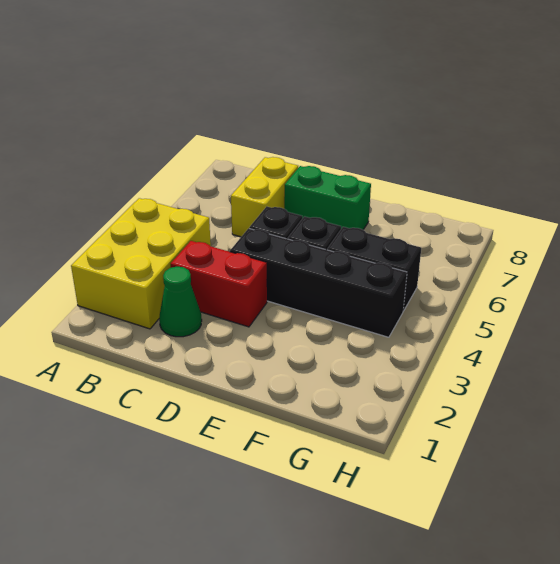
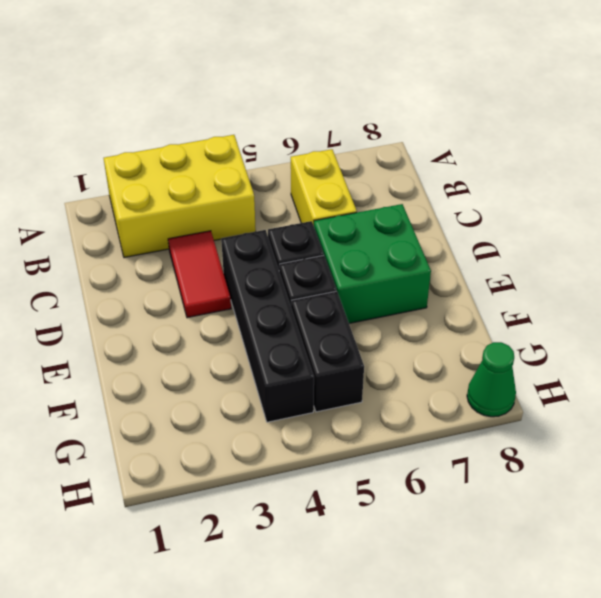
green 1x1 cone [159,267,202,337] -> green 1x1 cone moved to [467,342,516,417]
red 1x2 brick [171,241,267,327] -> red 1x2 tile [168,231,231,318]
yellow 1x2 brick [231,157,298,237] -> yellow 1x2 brick turned to [291,149,357,226]
green 1x2 brick [284,166,371,230] -> green 2x2 brick [314,204,431,323]

